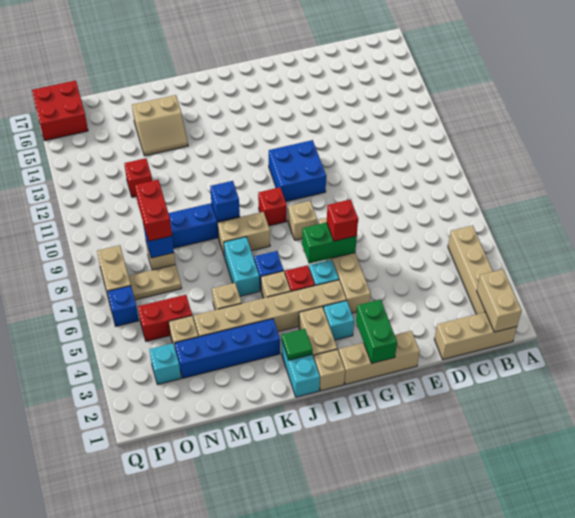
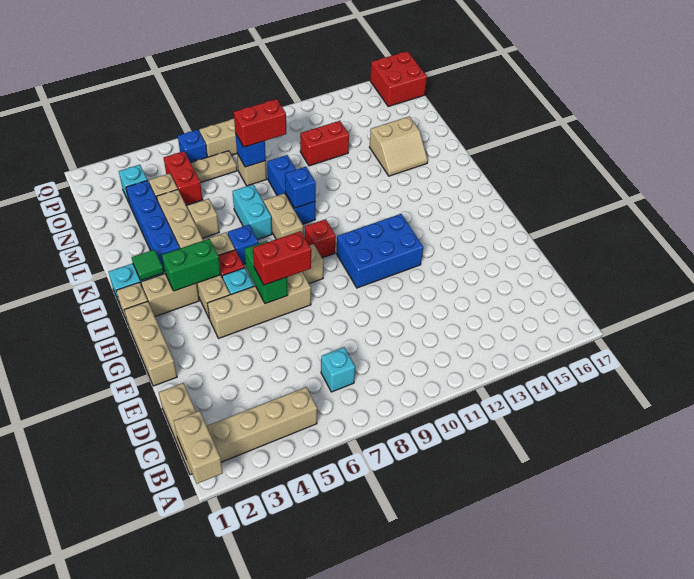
tan 1x2 brick [477,269,521,332] -> tan 1x2 brick turned to [174,411,223,484]
green 1x2 brick [356,299,397,363] -> green 1x2 brick moved to [162,239,221,291]
red 1x1 brick [327,199,358,241] -> red 1x2 brick [253,231,311,285]
blue 2x2 brick [269,140,326,201] -> blue 2x3 brick [337,214,423,288]
cyan 1x1 brick [324,300,354,340] -> cyan 1x1 brick moved to [321,347,355,392]
cyan 1x2 brick [224,237,260,296] -> cyan 1x2 brick turned to [232,184,272,240]
tan 2x2 slope [132,95,188,156] -> tan 2x2 slope turned to [370,116,428,176]
tan 1x2 plate [129,265,182,300] -> tan 1x2 plate turned to [190,151,237,183]
red 1x1 brick [124,158,152,197] -> red 1x2 brick [300,121,349,166]

